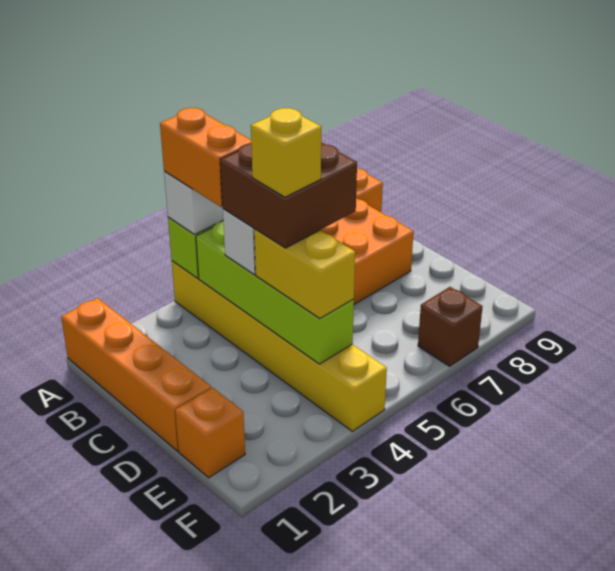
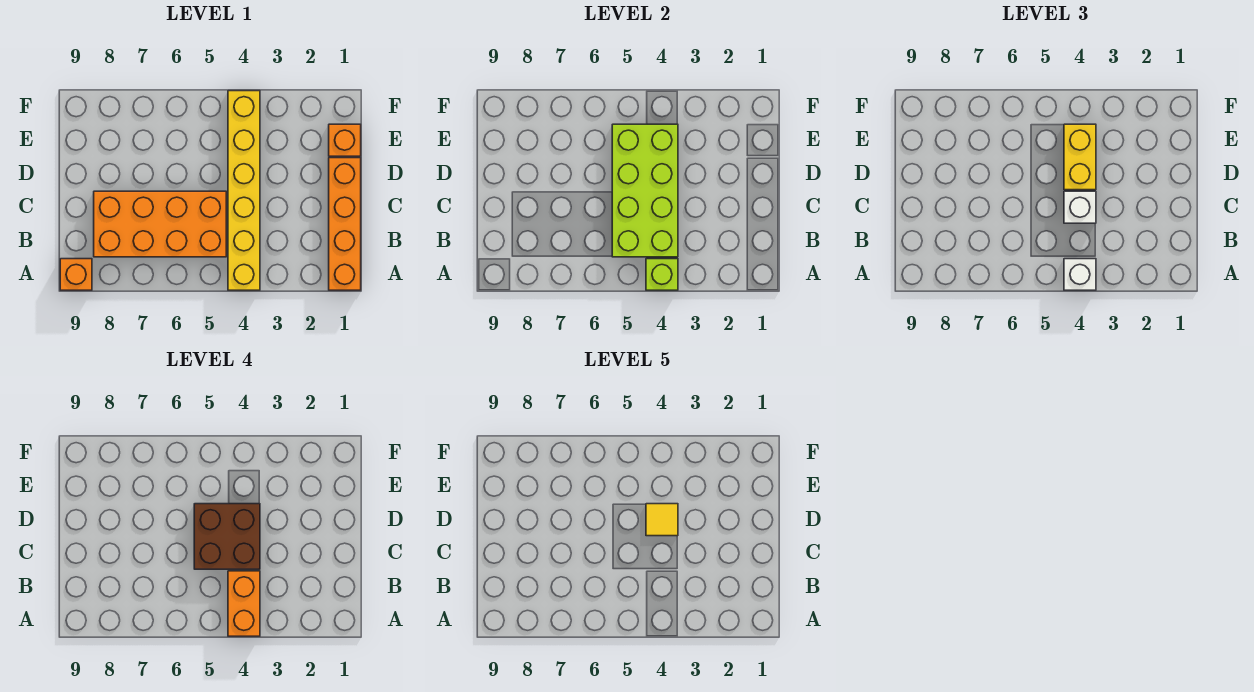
lime 1x4 brick [196,221,354,364] -> lime 2x4 brick [612,124,678,257]
yellow 1x1 brick [251,108,321,197] -> yellow 1x1 tile [646,504,678,536]
brown 1x1 brick [418,287,483,366] -> none

